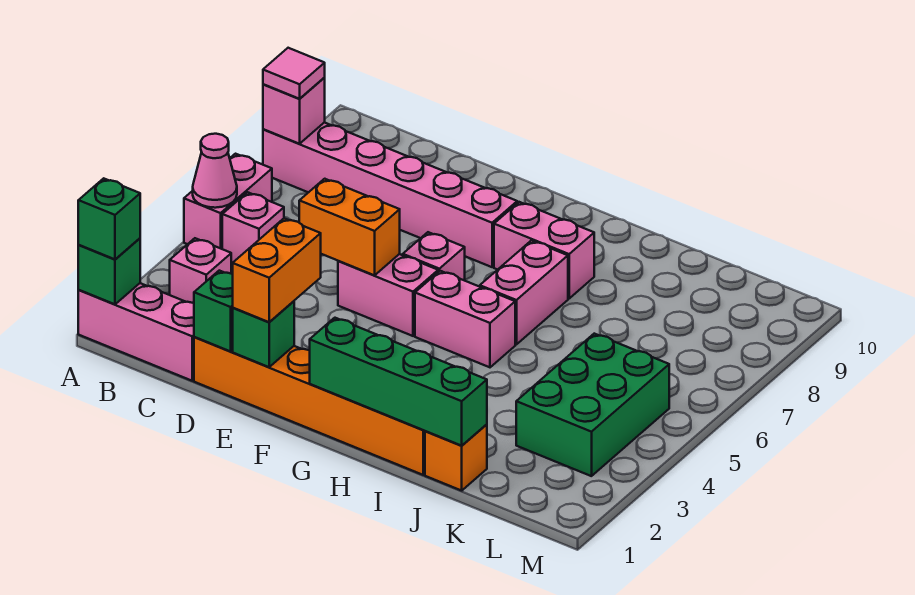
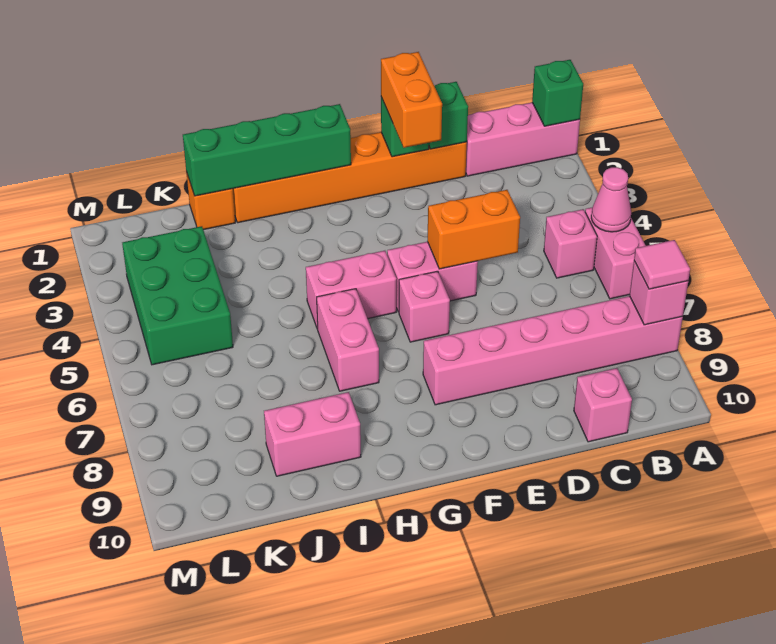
green 1x1 brick [78,178,140,259] -> none
pink 1x1 brick [170,238,231,303] -> pink 1x1 brick moved to [574,368,632,442]
pink 1x2 brick [494,202,594,299] -> pink 1x2 brick moved to [264,392,361,476]

